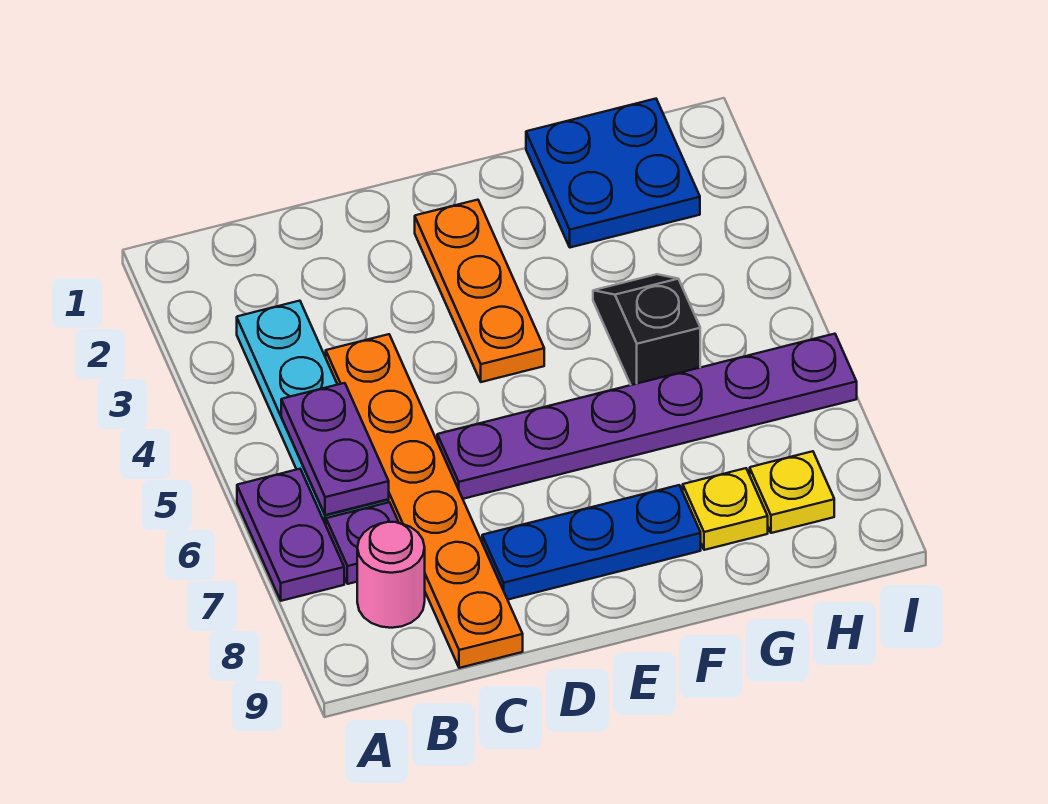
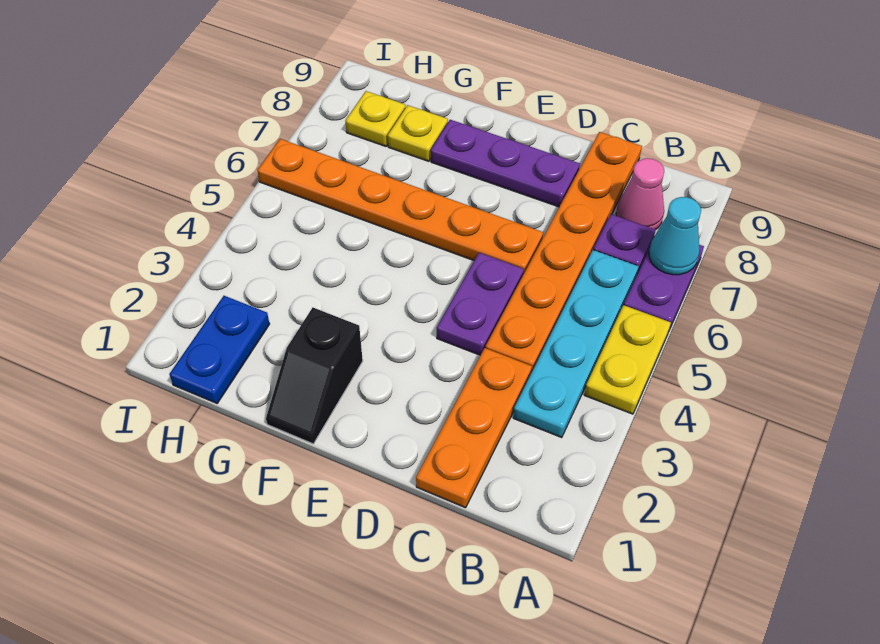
none -> yellow 1x2 plate [584,305,671,414]
none -> cyan 1x1 cone [649,197,701,275]
purple 1x2 plate [281,383,389,515] -> purple 1x2 plate moved to [437,253,524,355]
pink 1x1 round brick [357,522,425,628] -> pink 1x1 cone [616,158,664,229]
purple 1x6 plate [437,334,857,499] -> orange 1x6 plate [258,139,543,274]
blue 1x3 plate [482,485,701,600] -> purple 1x3 plate [431,120,580,207]
orange 1x3 plate [415,200,544,382] -> orange 1x3 plate moved to [416,348,532,508]
blue 2x2 plate [526,99,700,248] -> blue 1x2 plate [169,296,270,403]
black 1x2 slope [593,274,700,385] -> black 1x2 slope moved to [266,308,363,444]

